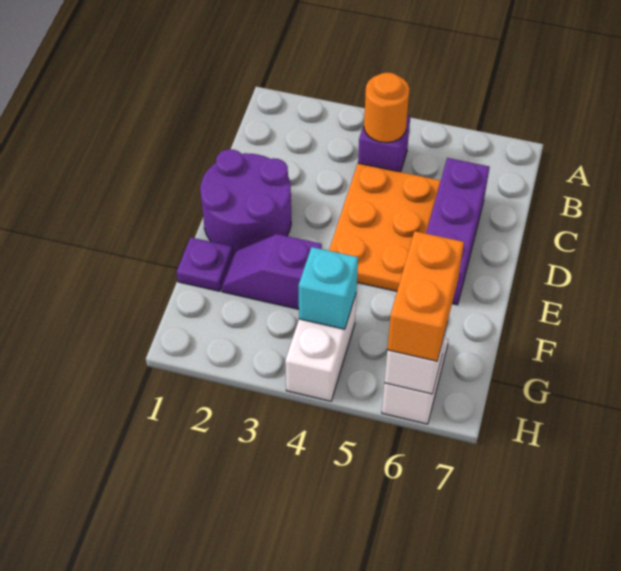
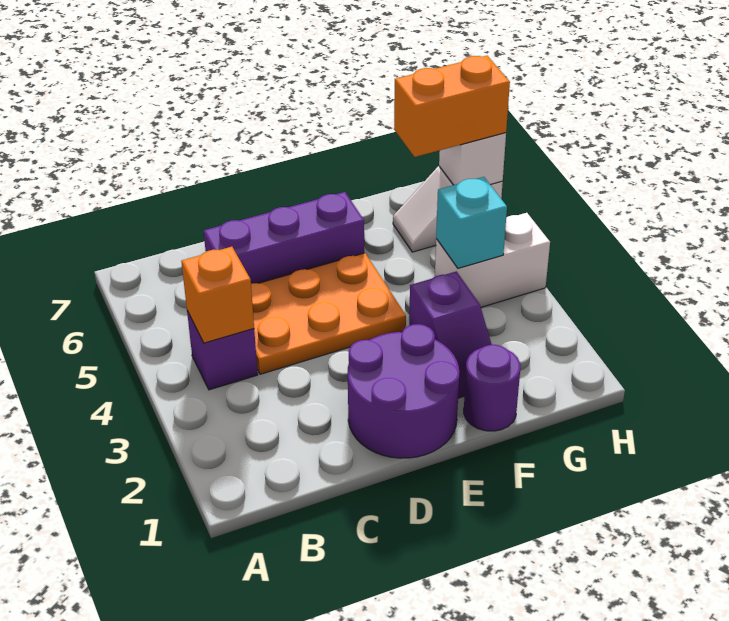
orange 1x1 round brick [364,73,410,143] -> orange 1x1 brick [181,247,254,343]
purple 1x1 plate [177,237,233,291] -> purple 1x1 round brick [464,345,520,431]

